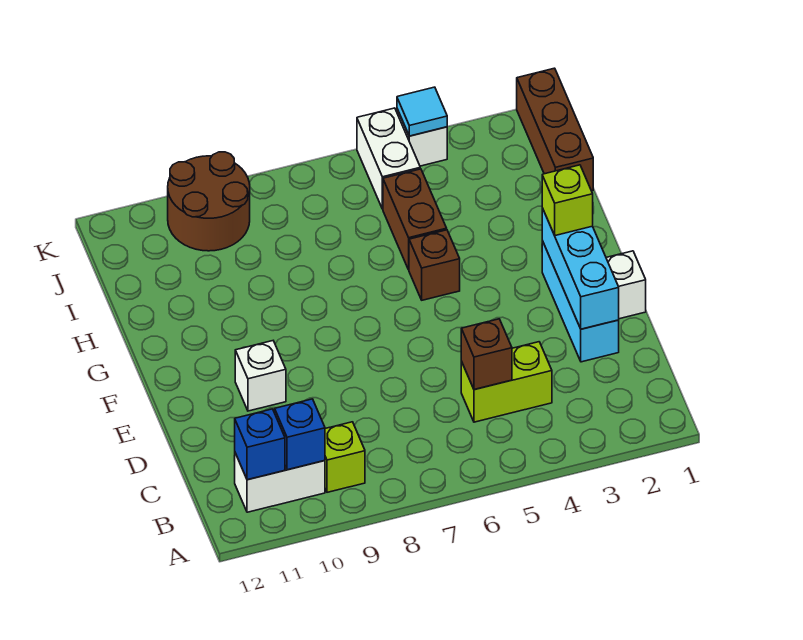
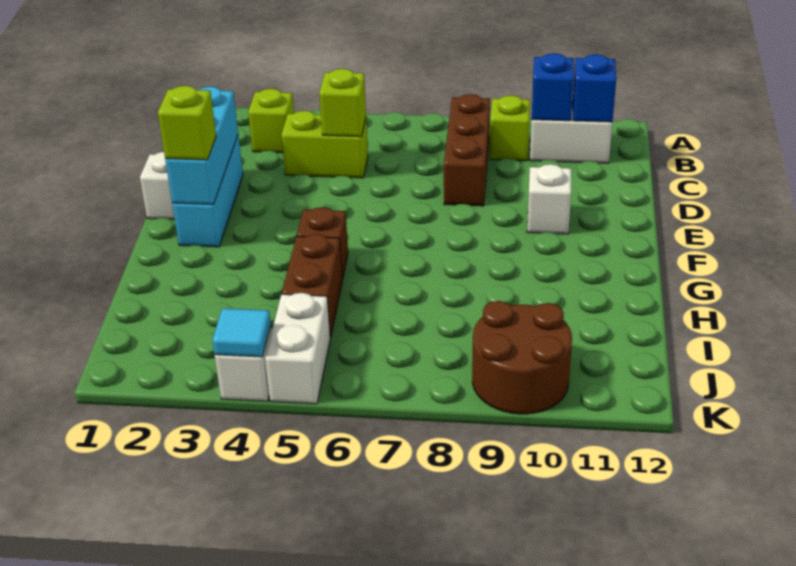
none -> lime 1x1 brick [248,89,294,153]
brown 1x1 brick [461,319,512,390] -> lime 1x1 brick [319,69,366,137]
brown 1x3 brick [517,68,593,191] -> brown 1x3 brick moved to [444,94,490,206]

